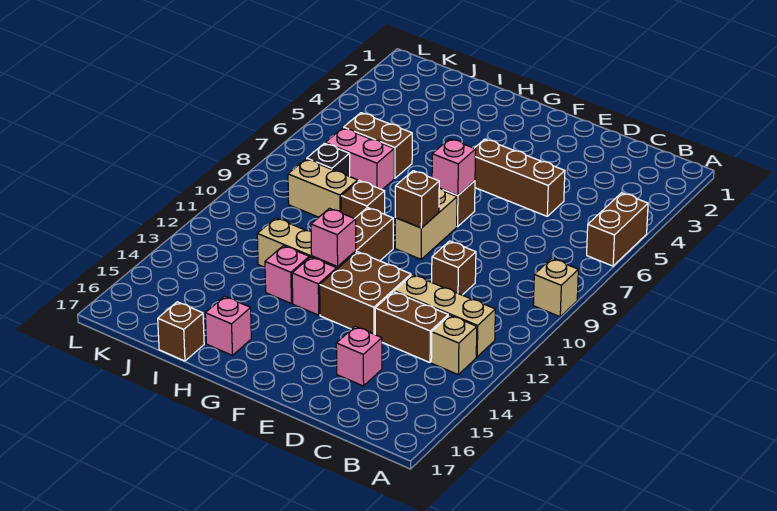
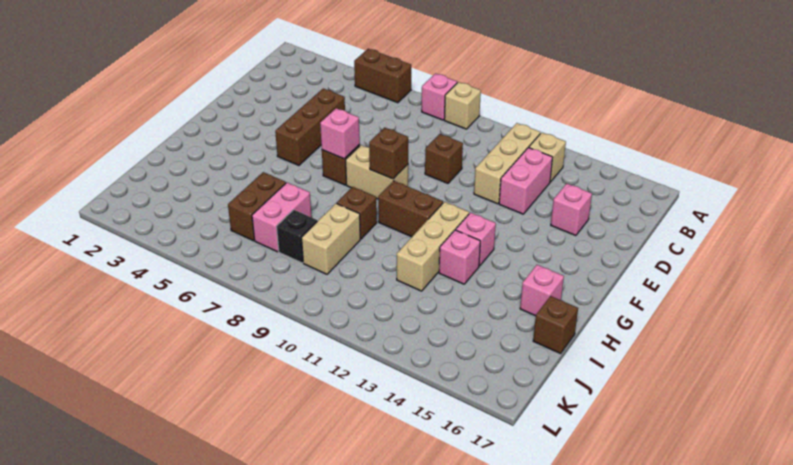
brown 1x2 brick [375,292,448,363] -> pink 1x2 brick [499,148,553,214]
brown 2x2 brick [320,252,411,334] -> none
pink 1x1 brick [311,208,356,267] -> pink 1x1 brick moved to [422,73,457,120]

